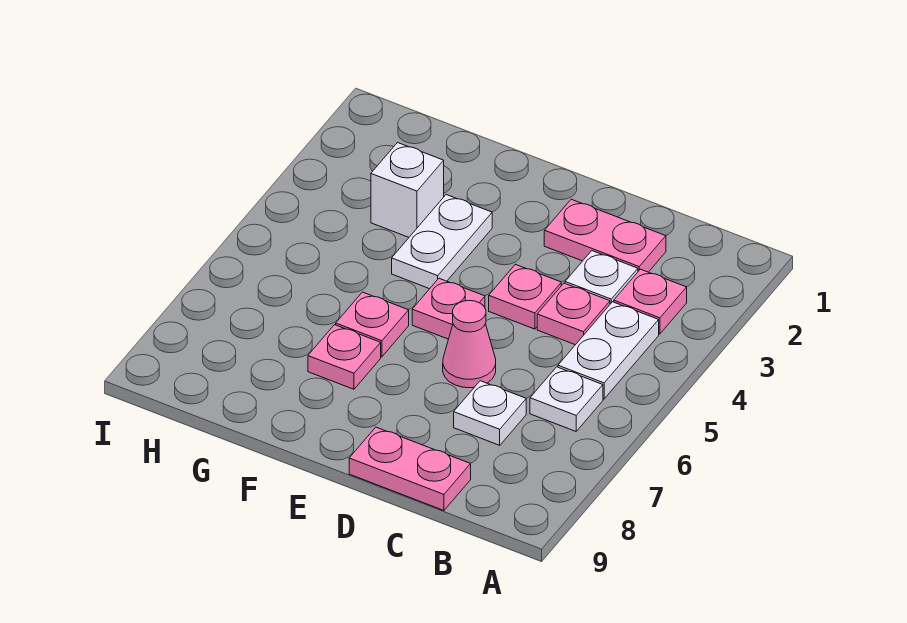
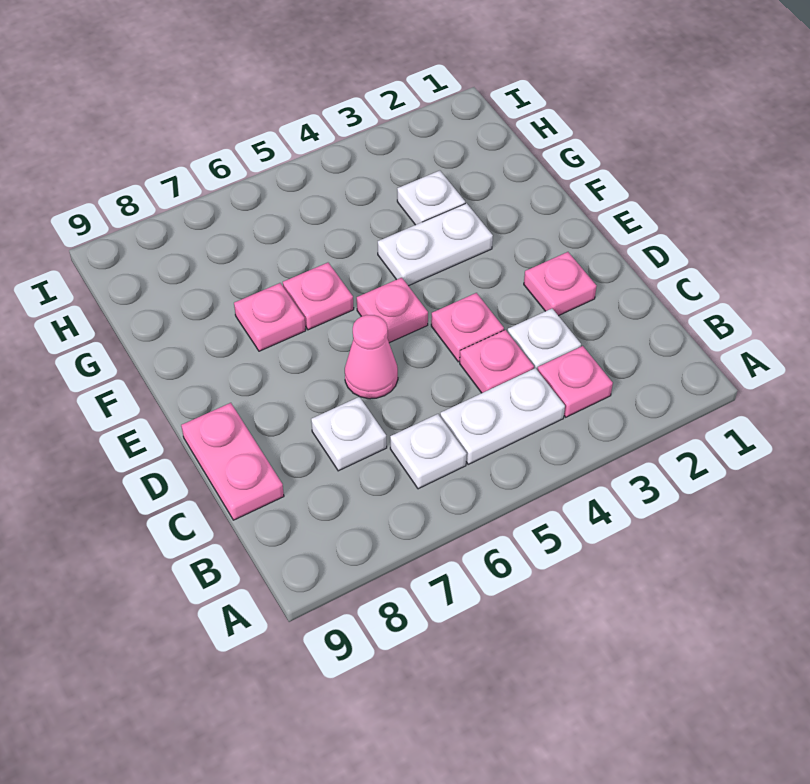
pink 1x2 plate [544,199,666,272] -> pink 1x1 plate [524,252,596,316]
white 1x1 brick [371,143,444,237] -> white 1x1 plate [397,171,465,225]

